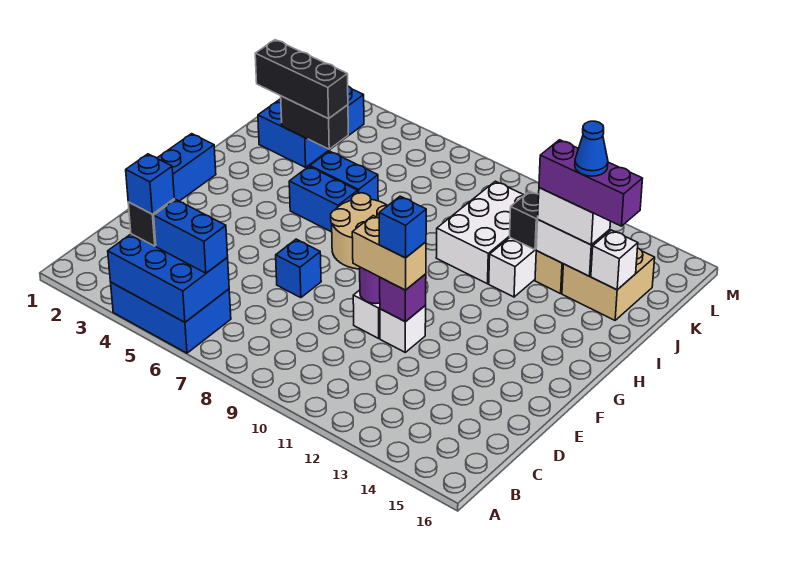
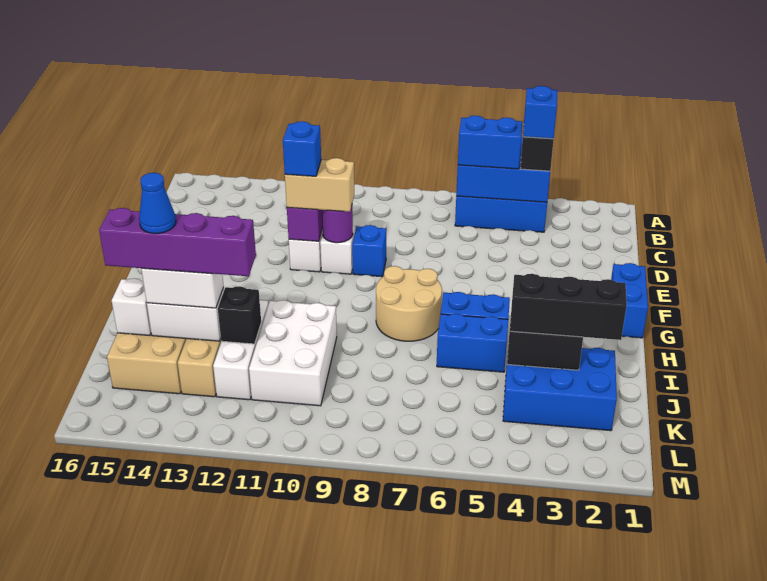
blue 1x1 brick [276,239,321,298] -> blue 1x1 brick moved to [352,225,386,277]
blue 2x3 brick [258,86,364,167] -> blue 2x3 brick turned to [503,348,617,431]
purple 1x3 brick [539,140,643,226] -> purple 1x4 brick [99,208,256,276]

